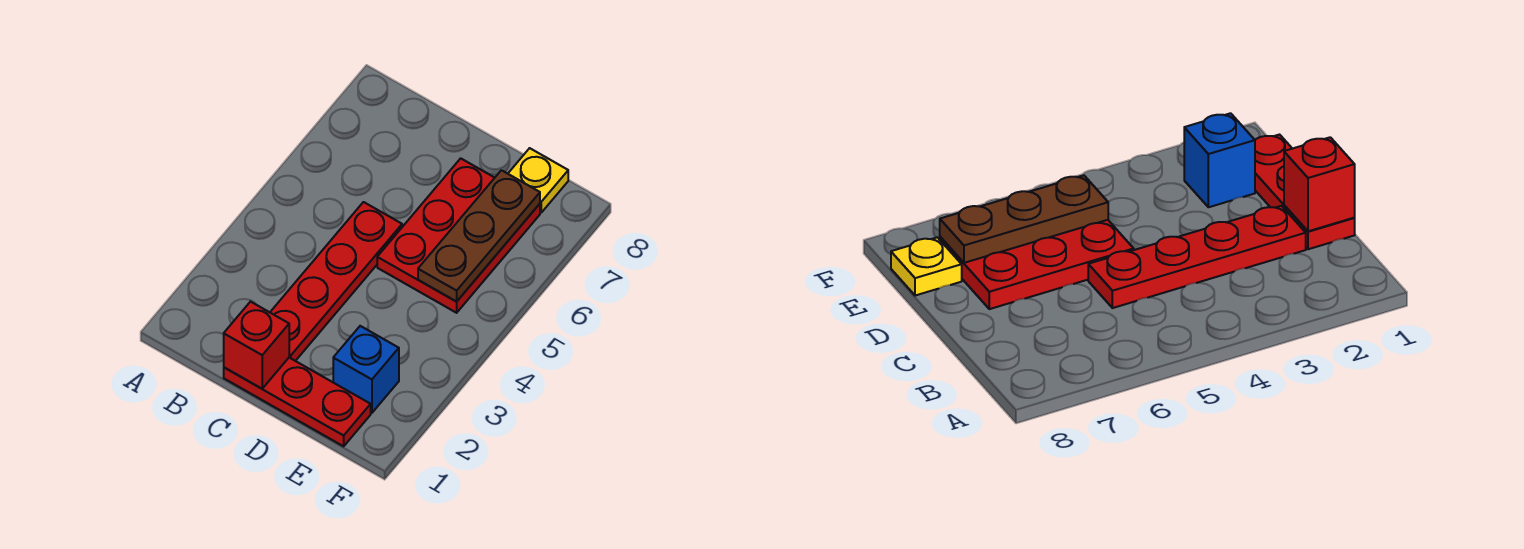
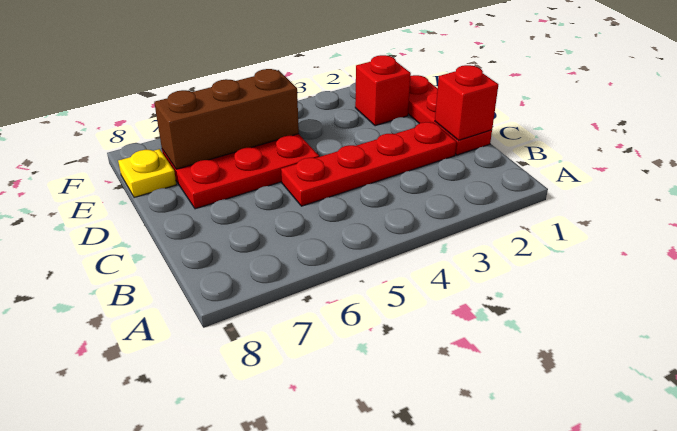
blue 1x1 brick [333,326,399,413] -> red 1x1 brick [355,55,411,126]
brown 1x3 plate [418,170,540,302] -> brown 1x3 brick [154,69,299,169]

